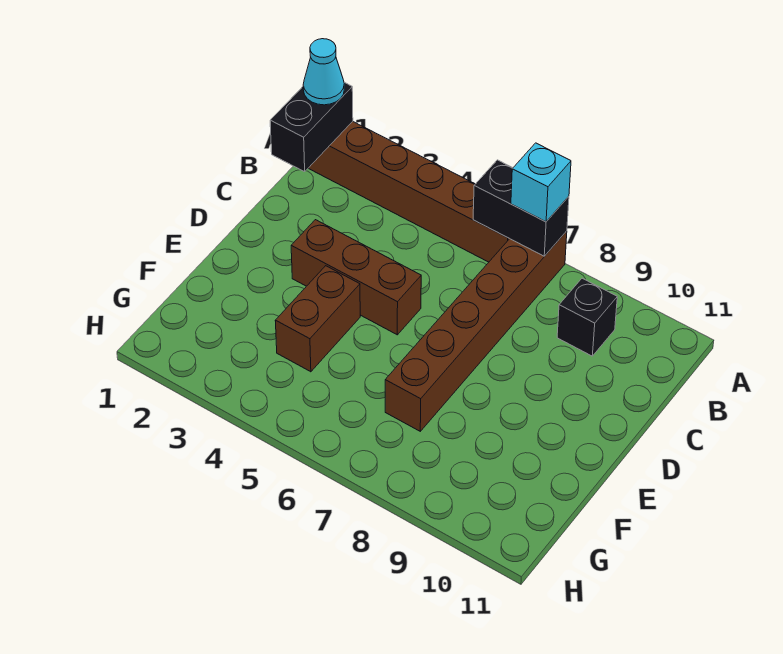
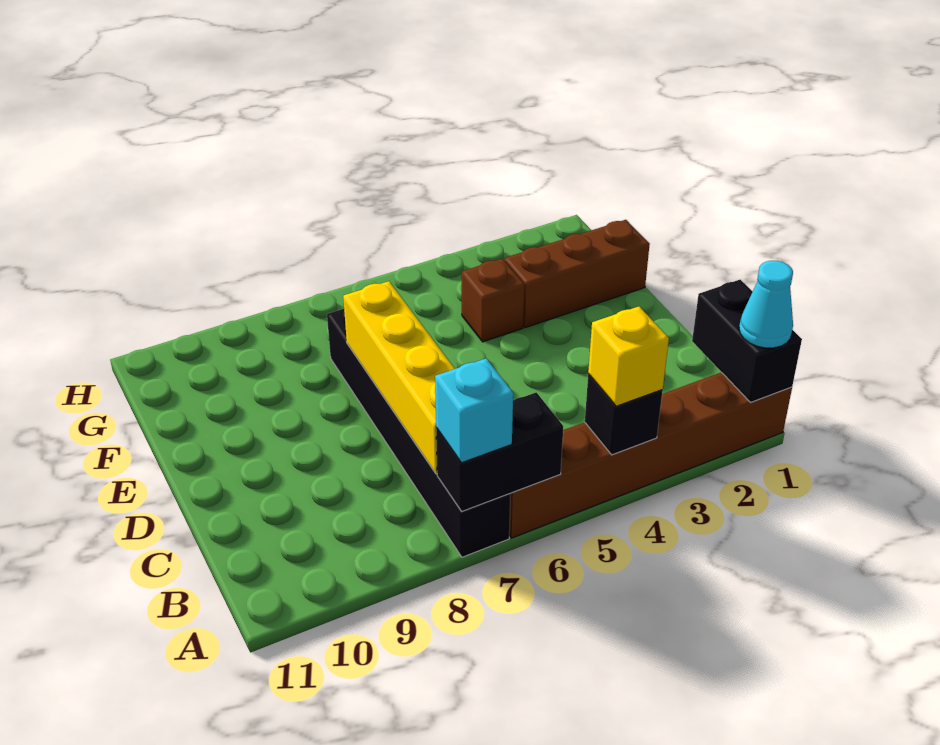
none -> yellow 1x1 brick [588,306,669,406]
brown 1x6 brick [385,231,567,431] -> black 1x6 brick [327,309,511,557]
none -> yellow 1x4 brick [343,281,455,474]
black 1x1 brick [557,278,617,356] -> black 1x1 brick moved to [585,374,663,455]
brown 1x3 brick [291,220,421,335] -> brown 1x3 brick moved to [505,220,650,328]
brown 1x2 brick [275,266,360,372] -> brown 1x1 brick [462,259,524,342]

